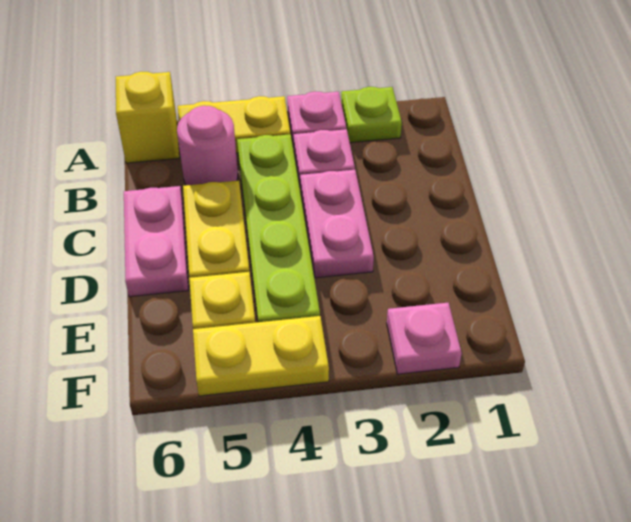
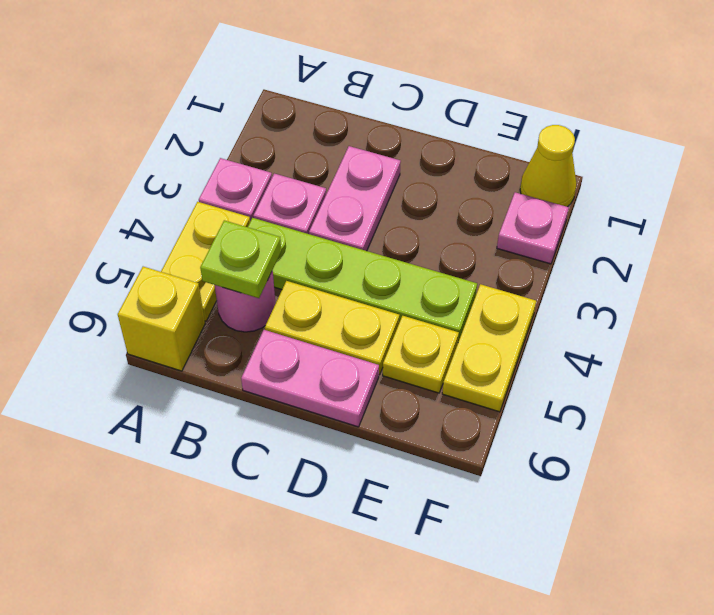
lime 1x1 plate [341,87,402,143] -> lime 1x1 plate moved to [200,220,281,298]
pink 1x2 plate [300,170,374,278] -> pink 1x2 plate turned to [309,146,401,251]
none -> yellow 1x1 cone [520,125,576,207]

